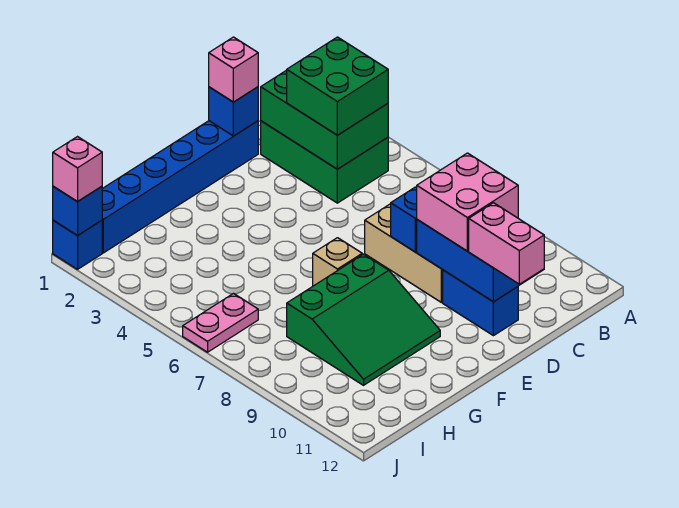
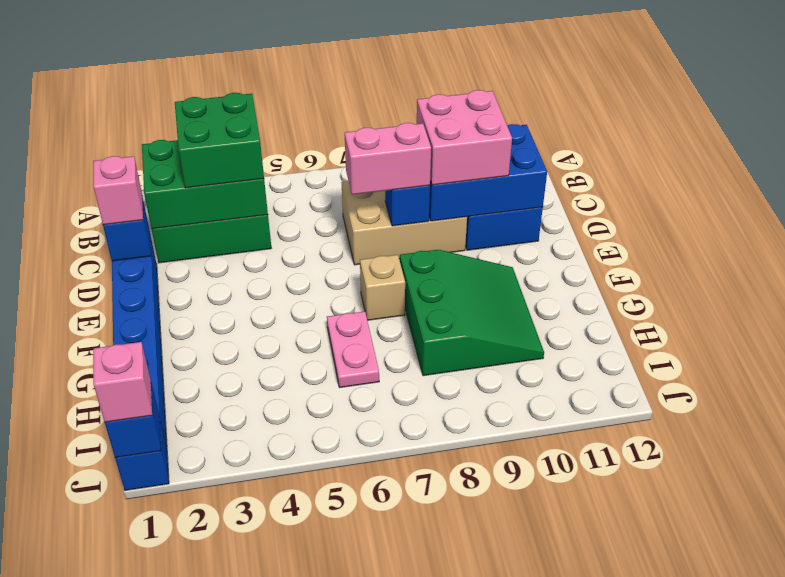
pink 1x2 brick [469,203,544,284] -> pink 1x2 brick moved to [345,123,431,195]
pink 1x2 plate [183,294,258,352] -> pink 1x2 plate moved to [327,311,379,387]

